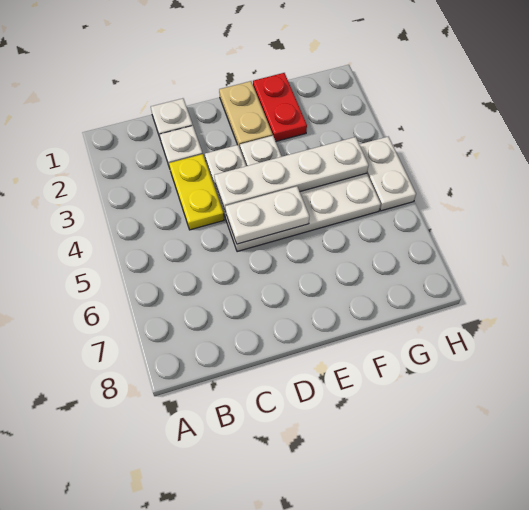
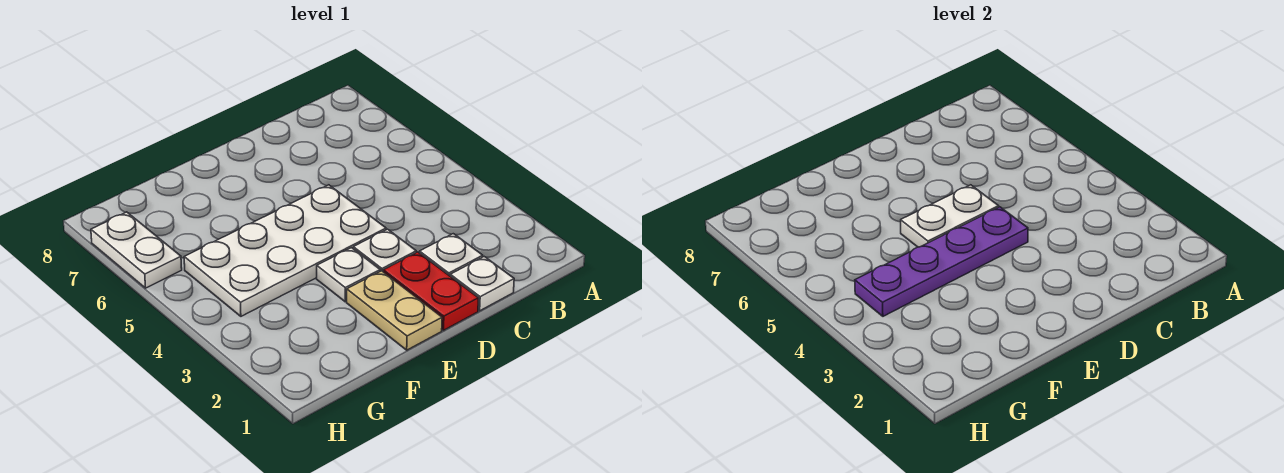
yellow 1x2 plate [169,154,224,230] -> none
white 1x4 plate [214,137,369,212] -> purple 1x4 plate [855,207,1028,316]
red 1x2 plate [253,73,307,141] -> red 1x2 plate moved to [383,252,479,330]
white 1x2 plate [359,137,416,211] -> white 1x2 plate moved to [91,212,182,288]

